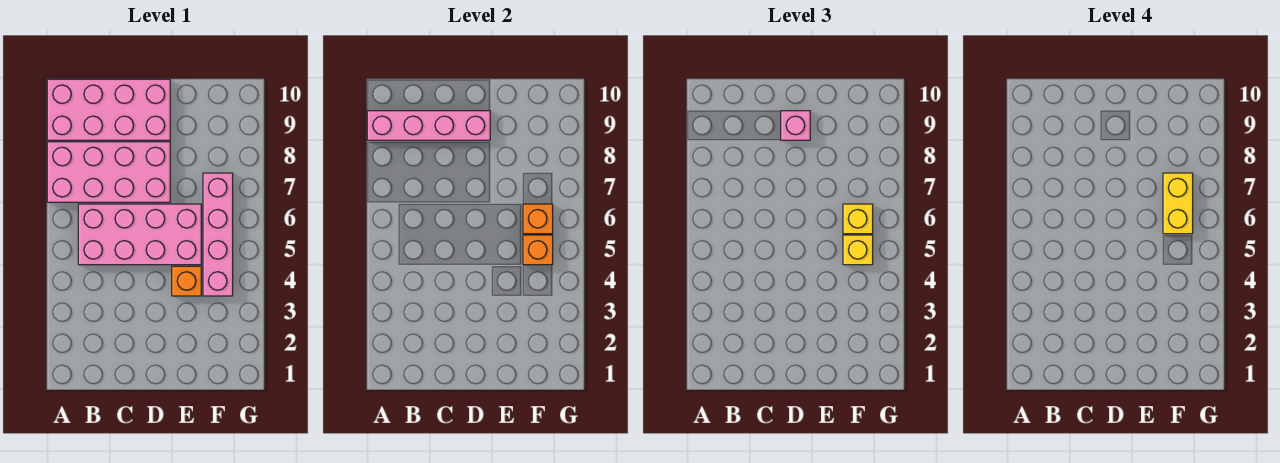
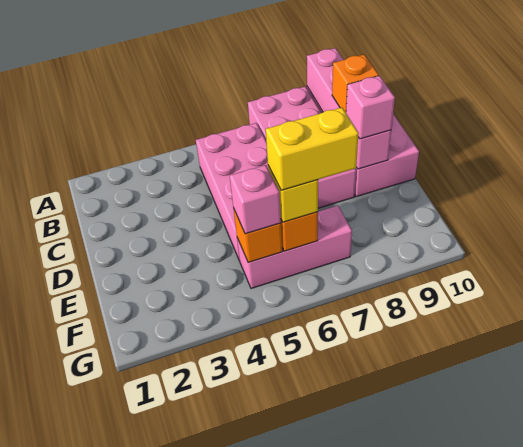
orange 1x1 brick [172,266,201,296] -> orange 1x1 brick moved to [332,55,379,112]
pink 1x4 brick [203,173,233,296] -> pink 1x3 brick [237,206,352,288]
yellow 1x1 brick [843,235,873,265] -> pink 1x1 brick [230,165,281,234]

